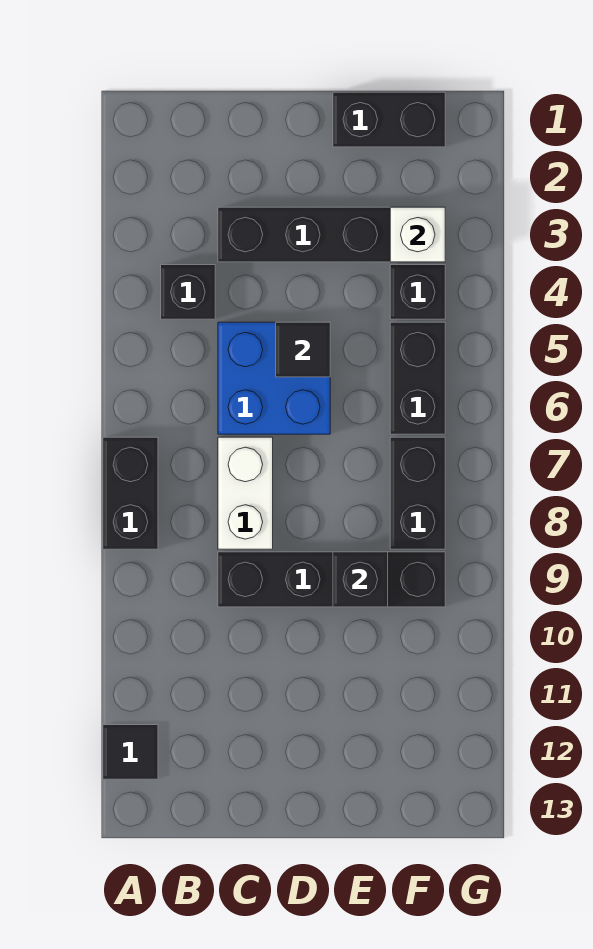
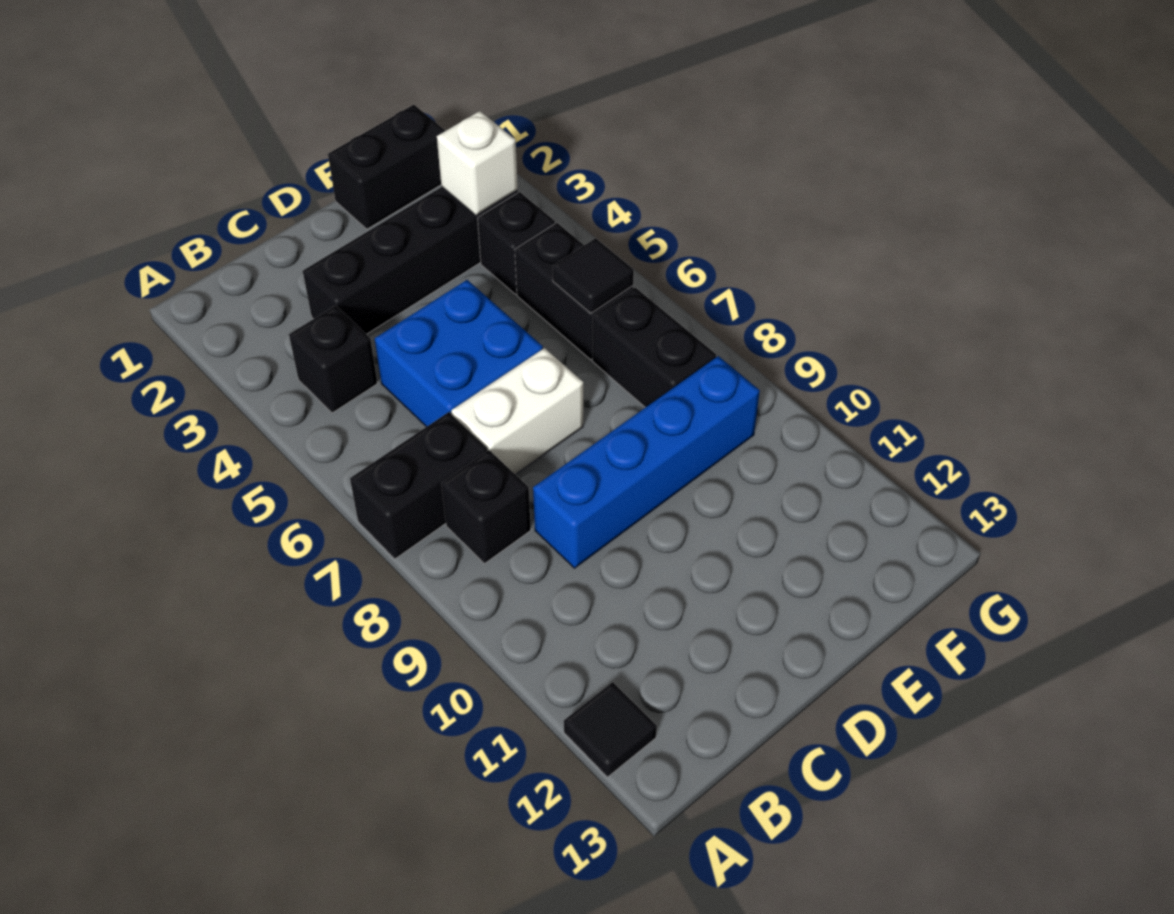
black 1x2 brick [103,437,158,549] -> black 1x2 brick turned to [350,412,487,559]
white 1x2 brick [218,437,273,549] -> white 1x2 brick turned to [451,348,583,475]
black 1x4 brick [218,552,445,607] -> blue 1x4 brick [533,356,760,568]
black 1x1 tile [276,322,330,377] -> black 1x1 tile moved to [553,238,634,313]
black 1x1 brick [333,552,388,607] -> black 1x1 brick moved to [441,450,531,564]

